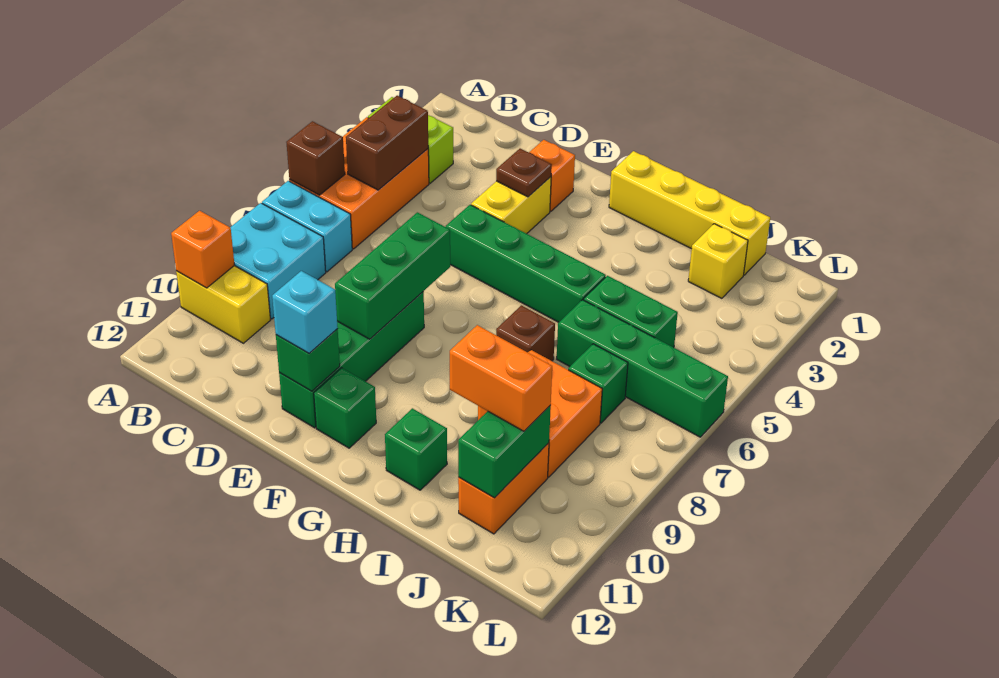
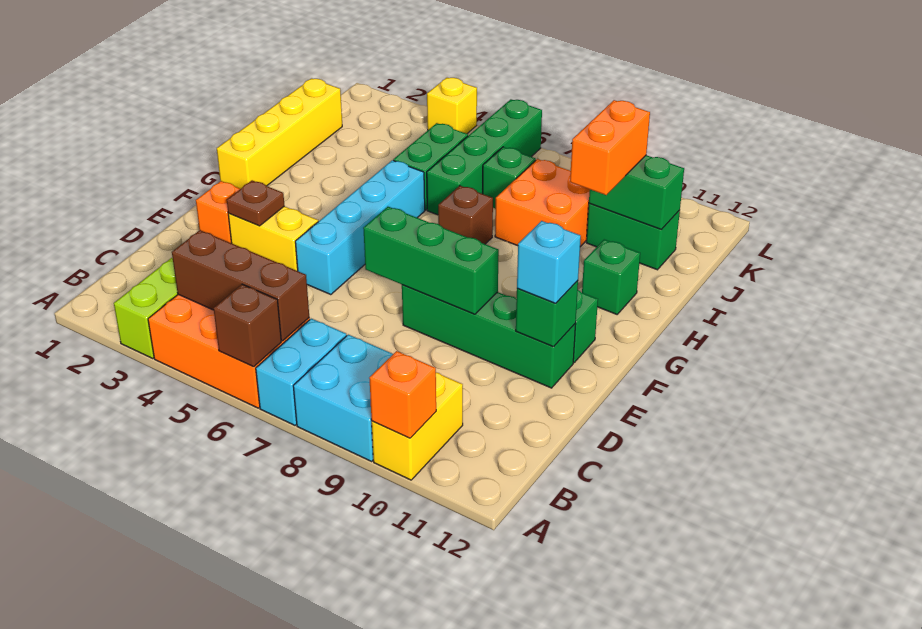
brown 1x2 brick [346,96,428,190] -> brown 1x3 brick [172,230,309,341]
green 1x4 brick [446,205,606,322] -> cyan 1x4 brick [295,160,425,295]
yellow 1x1 brick [688,224,748,298] -> yellow 1x1 brick moved to [427,78,477,134]
orange 1x2 brick [458,443,549,534] -> green 1x2 brick [586,204,680,270]

